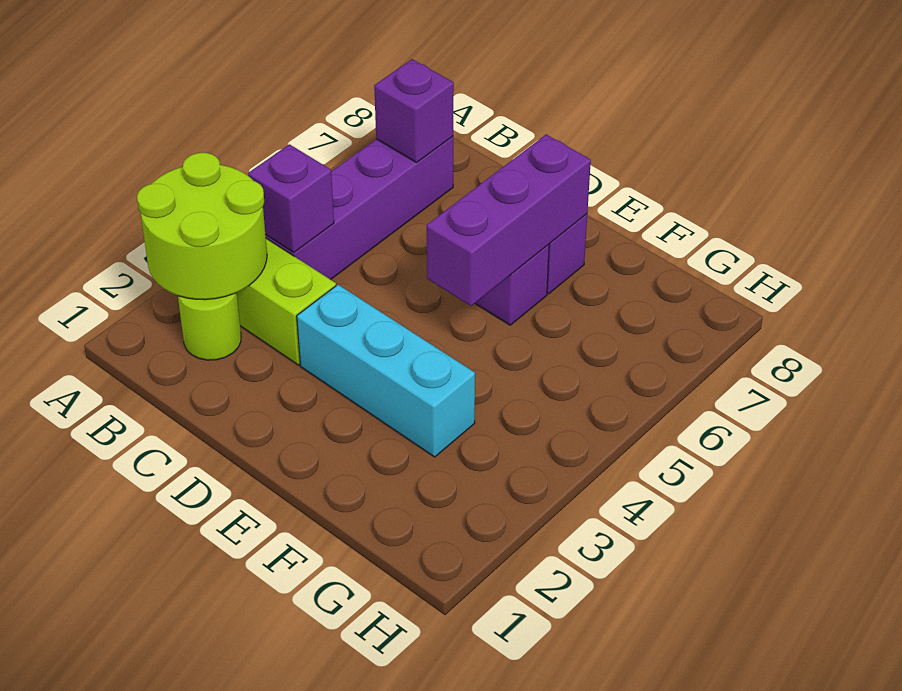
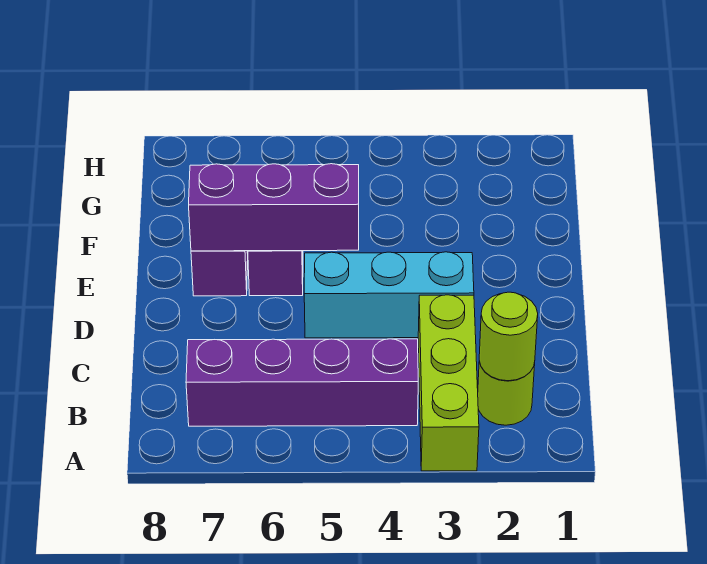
lime 2x2 round brick [137,153,267,300] -> lime 1x1 round brick [479,292,538,381]
purple 1x1 brick [248,144,334,253] -> none
purple 1x1 brick [374,59,454,162] -> none
cyan 1x3 brick [297,285,475,457] -> cyan 1x3 brick turned to [304,252,474,338]

